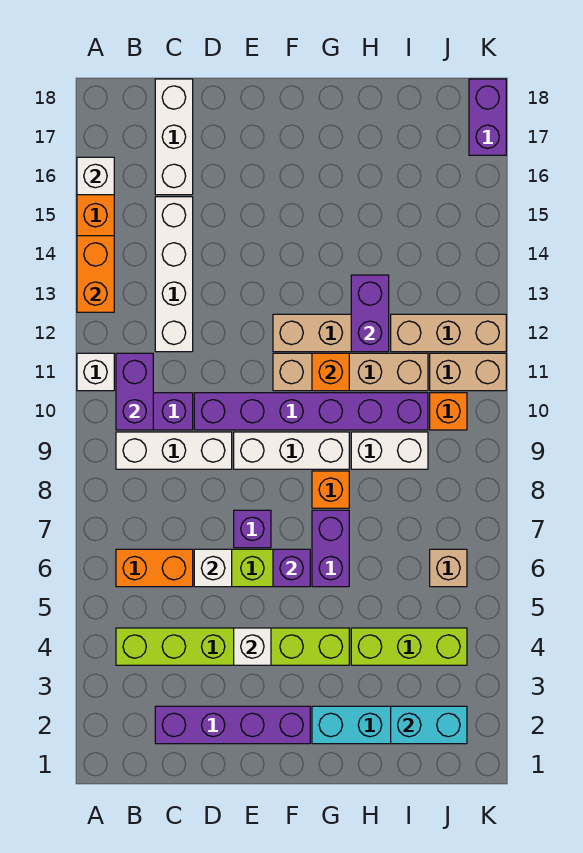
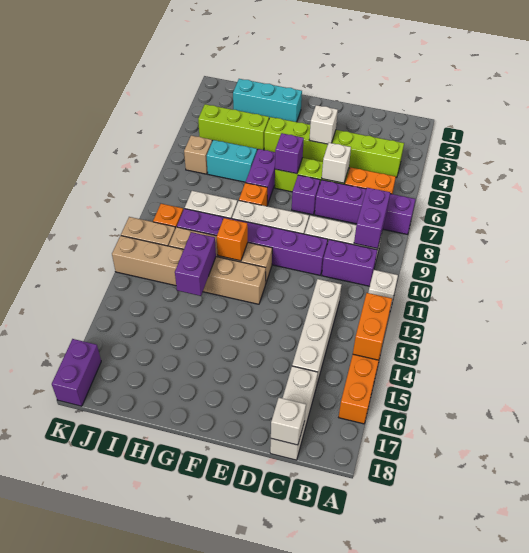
white 1x1 brick [77,157,114,195] -> white 1x1 brick moved to [271,398,306,445]
purple 1x2 brick [116,353,153,430] -> purple 1x2 brick moved to [354,188,390,249]
purple 1x4 brick [155,706,310,744] -> purple 1x4 brick moved to [315,180,415,234]
cyan 1x2 brick [391,706,467,744] -> cyan 1x2 brick moved to [207,140,257,182]

